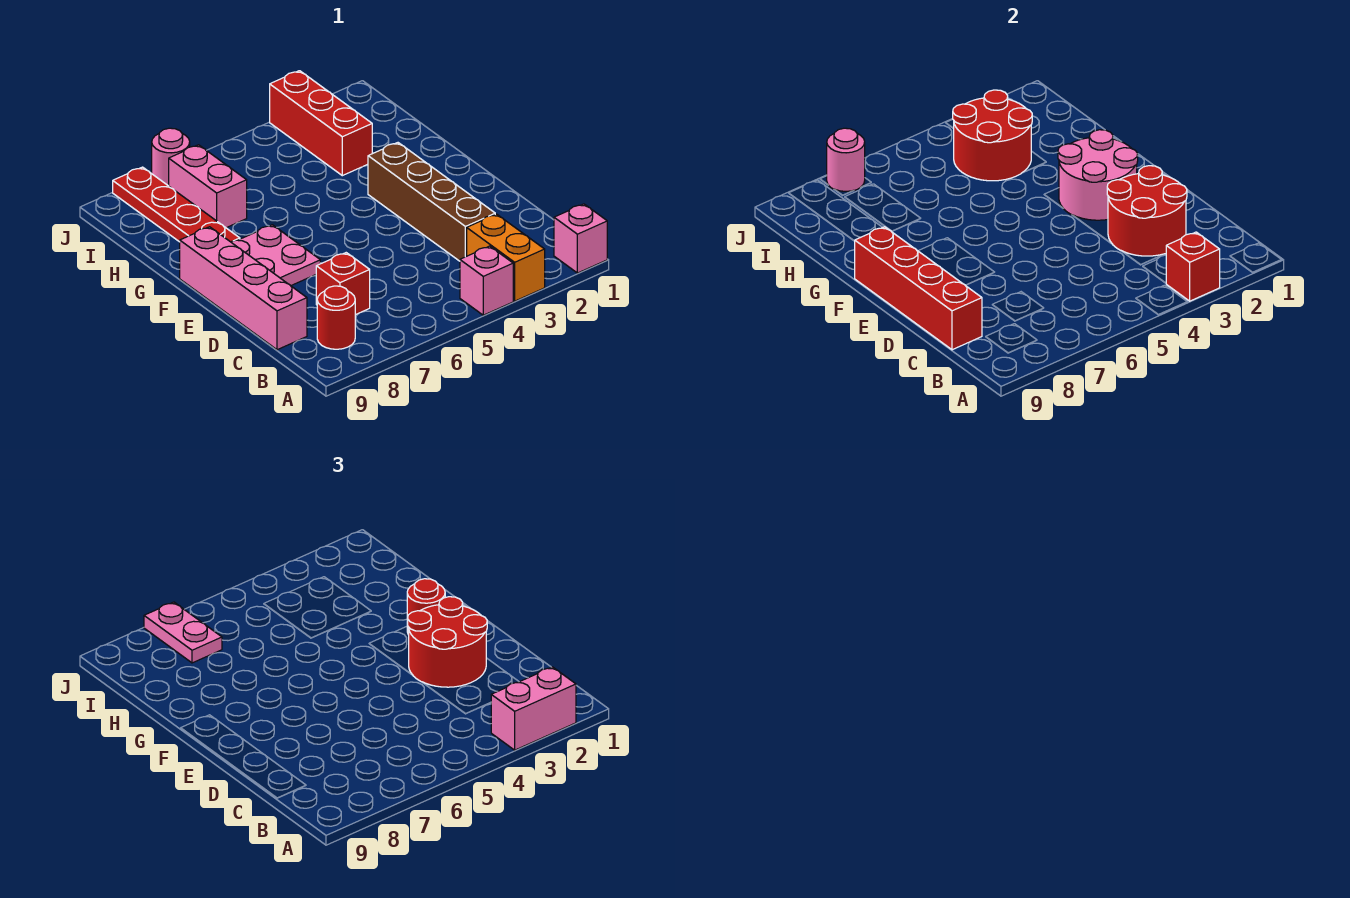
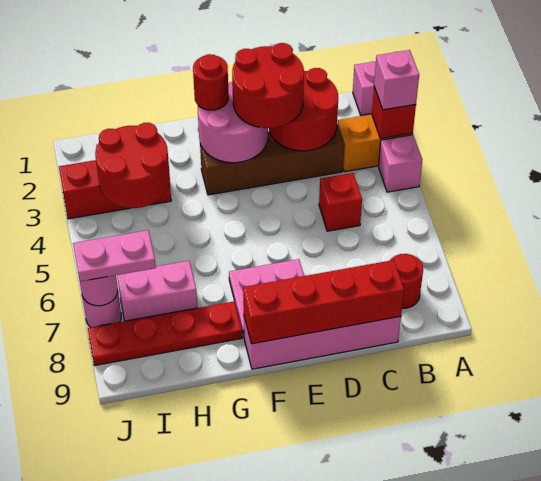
pink 1x2 brick [491,667,576,750] -> pink 1x1 brick [374,50,419,110]
red 1x1 brick [316,253,370,315] -> red 1x1 brick moved to [319,173,362,231]

